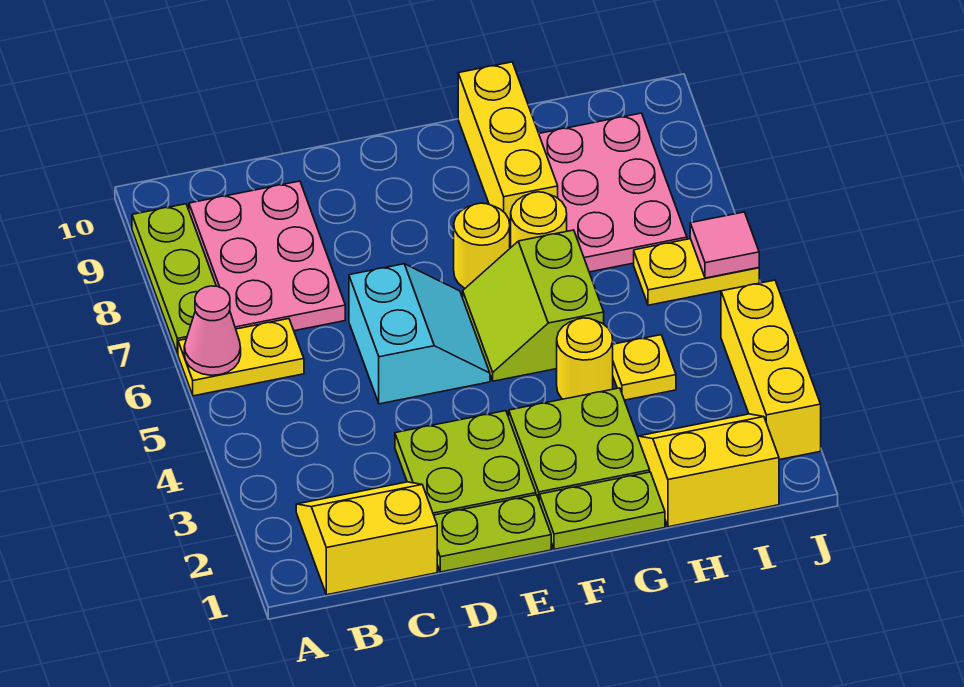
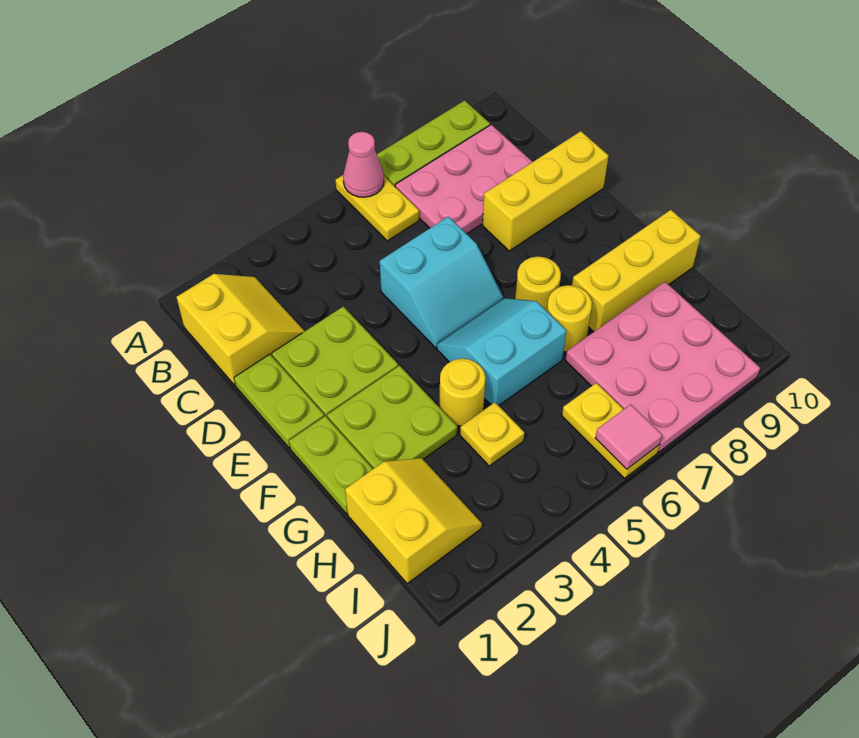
lime 2x2 slope [463,230,604,381] -> cyan 2x2 slope [437,298,567,406]
pink 2x3 plate [539,113,687,272] -> pink 3x3 plate [565,282,760,452]
yellow 1x3 brick [721,280,821,460] -> yellow 1x3 brick moved to [483,131,609,251]

